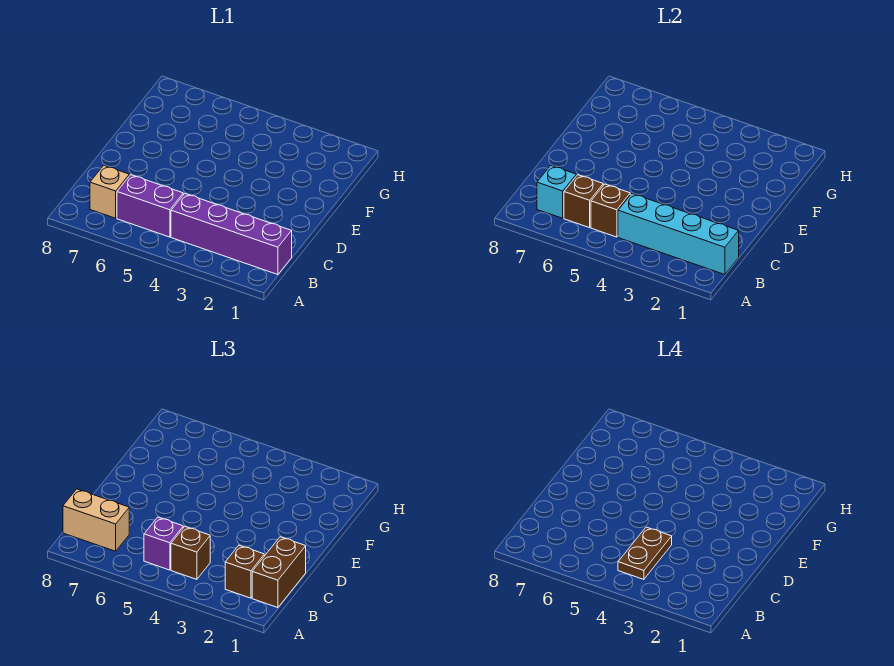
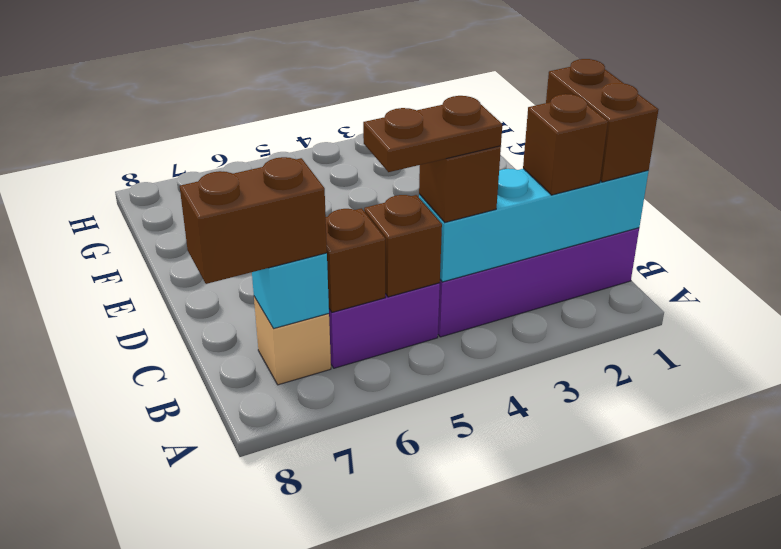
brown 1x2 plate [618,527,672,579] -> brown 1x2 plate turned to [363,96,502,172]
purple 1x1 brick [144,517,183,570] -> none
tan 1x2 brick [63,489,129,551] -> brown 1x2 brick [180,157,327,284]

